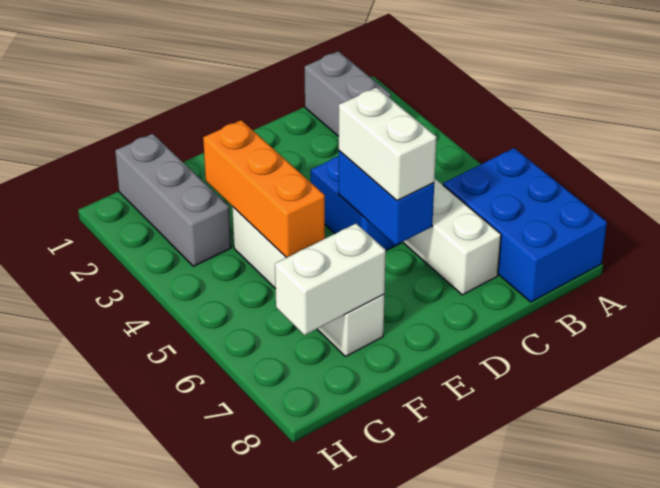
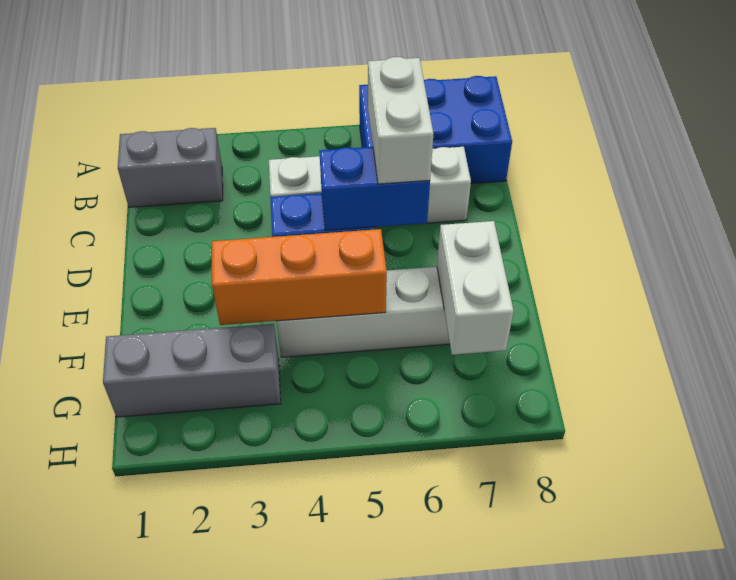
white 1x2 brick [339,87,437,200] -> white 1x2 brick turned to [368,57,433,184]

